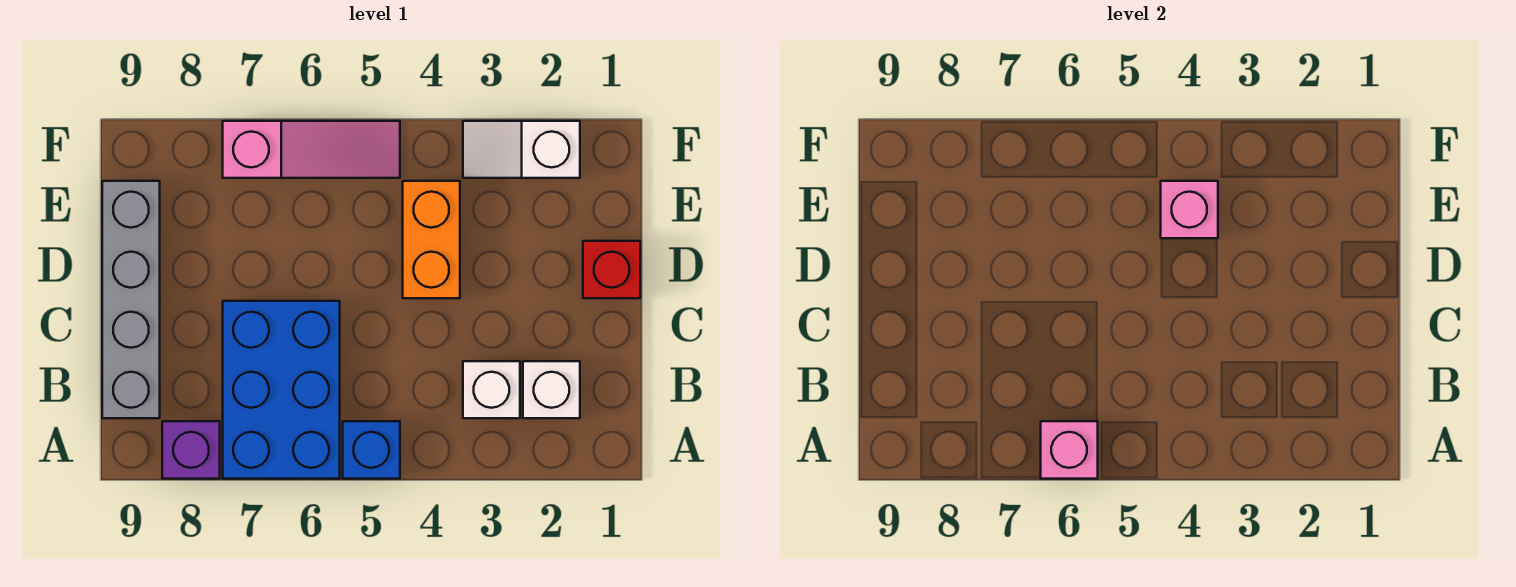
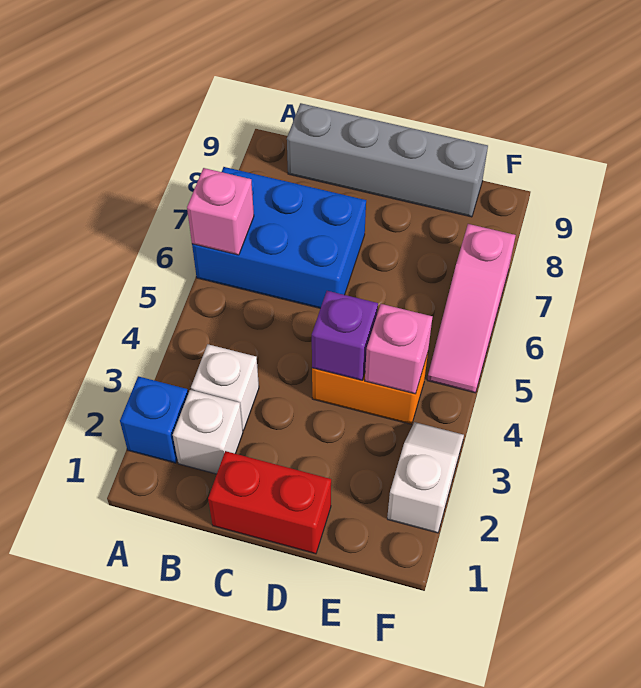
blue 1x1 brick [343,421,400,479] -> blue 1x1 brick moved to [120,376,188,463]
purple 1x1 brick [162,421,220,479] -> purple 1x1 brick moved to [312,291,378,380]
red 1x1 brick [583,241,640,298] -> red 1x2 brick [208,451,331,554]

